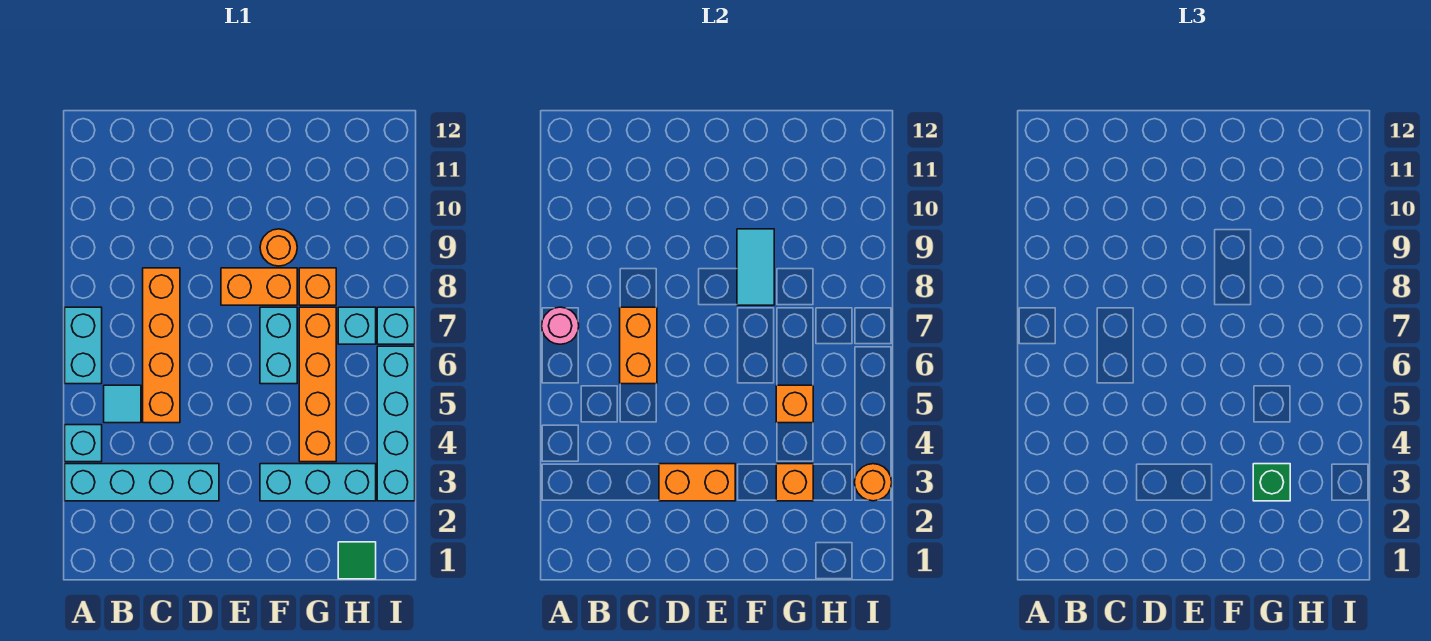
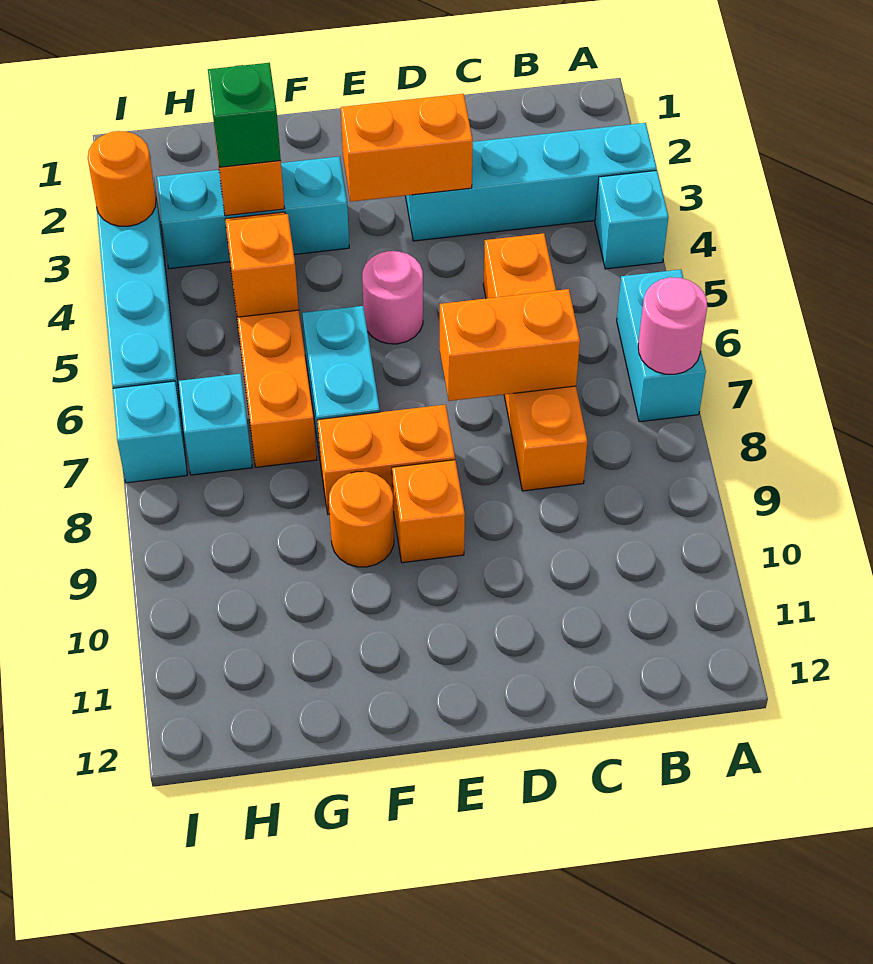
cyan 1x1 tile [104,385,141,423] -> none
orange 1x2 brick [620,307,657,384] -> orange 1x2 brick turned to [440,289,580,401]
none -> pink 1x1 round brick [362,251,423,344]
cyan 1x2 tile [737,229,774,305] -> none
orange 1x1 brick [299,268,336,305] -> orange 1x1 brick moved to [392,460,465,563]
green 1x1 tile [338,542,376,579] -> none

